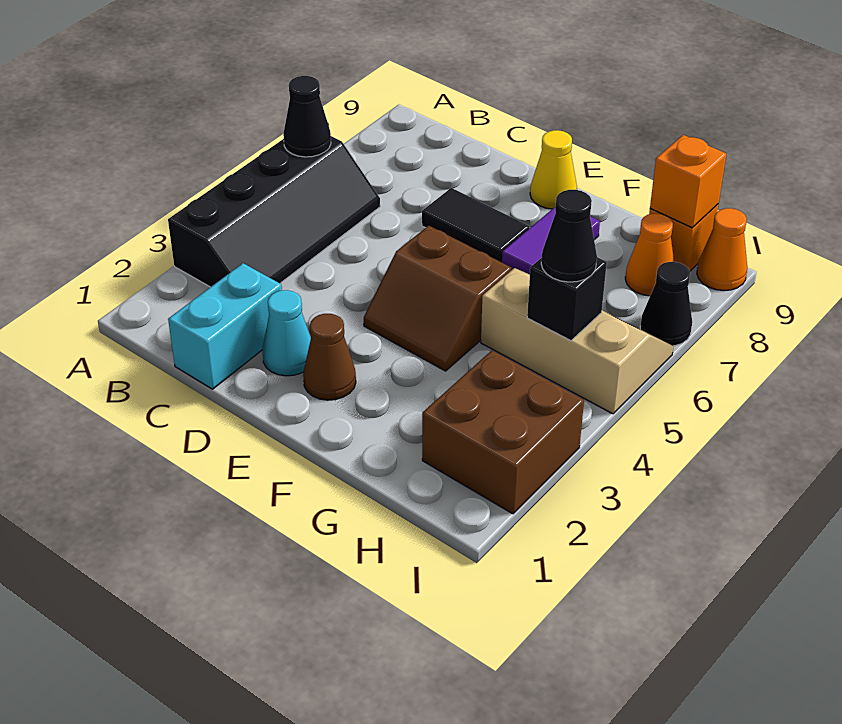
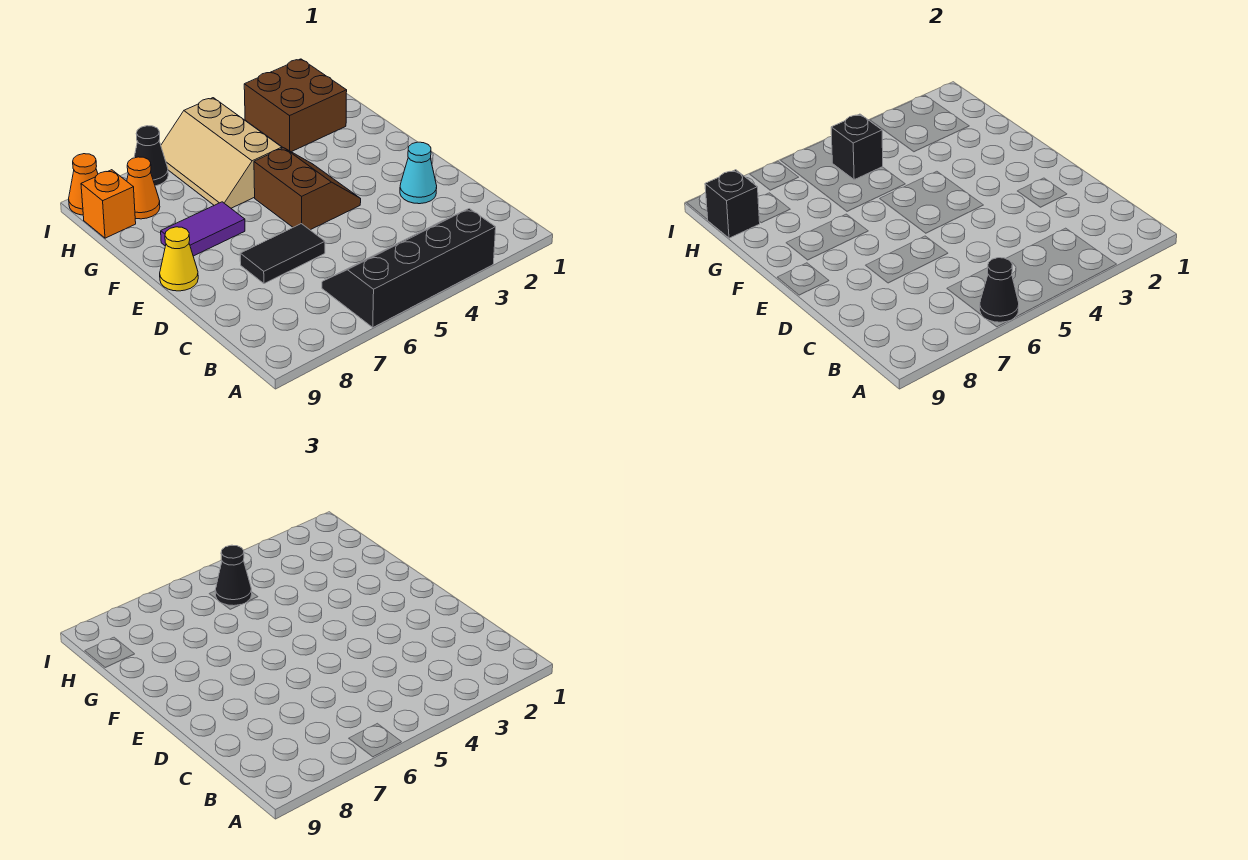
cyan 1x2 brick [168,263,282,389] -> none
black 1x2 tile [422,188,529,262] -> black 1x2 tile turned to [240,224,325,284]
brown 1x1 cone [303,314,356,400] -> none
orange 1x1 brick [650,135,726,228] -> black 1x1 brick [705,170,760,238]

